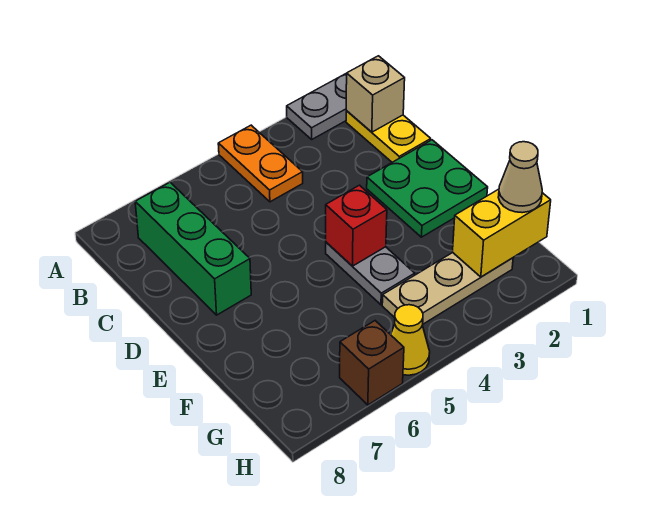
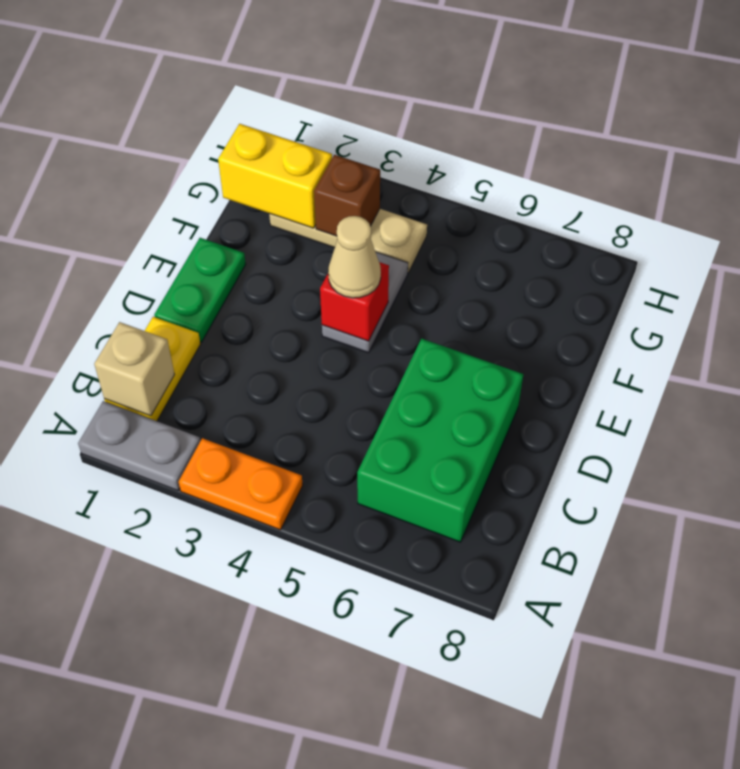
orange 1x2 plate [218,125,303,202] -> orange 1x2 plate turned to [179,438,303,530]
green 1x3 brick [135,182,251,315] -> green 2x3 brick [357,339,523,542]
green 2x2 plate [367,140,488,237] -> green 1x2 plate [154,238,246,342]
tan 1x1 cone [498,142,542,213] -> tan 1x1 cone moved to [328,216,381,298]
yellow 1x1 cone [391,305,430,375] -> none
brown 1x1 brick [340,321,404,405] -> brown 1x1 brick moved to [314,155,380,236]

